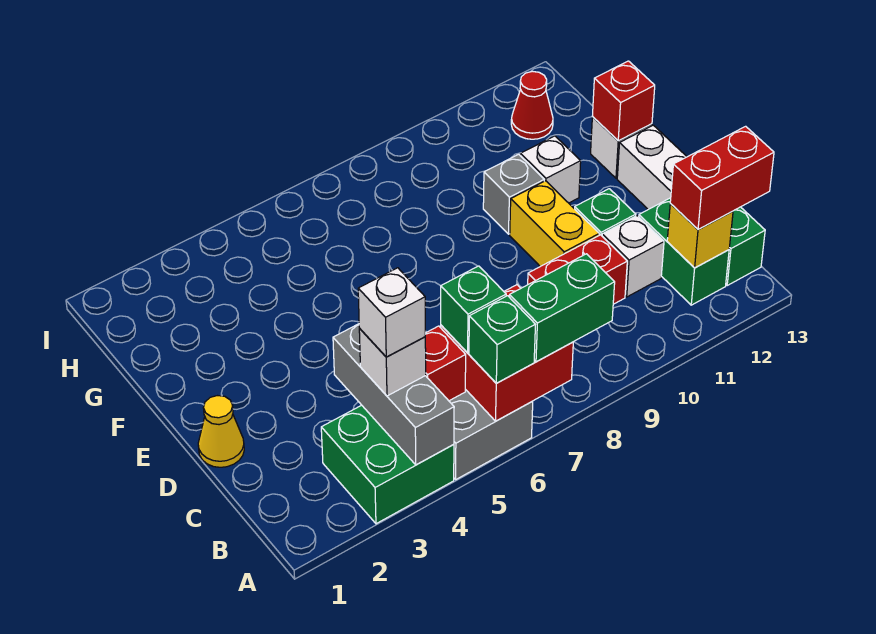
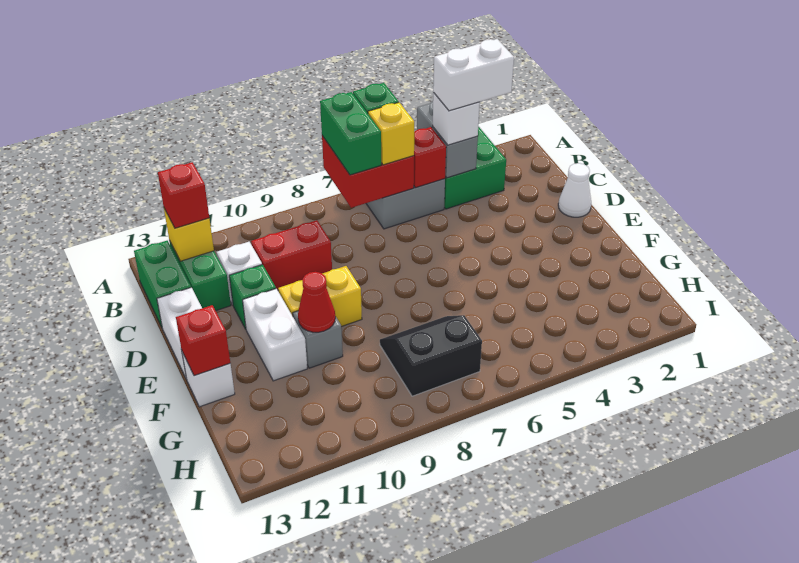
grey 1x3 brick [333,324,454,465] -> grey 1x2 brick [417,101,478,178]
green 1x2 brick [509,254,615,362] -> green 1x2 brick turned to [320,92,381,175]
white 1x1 brick [358,268,425,357] -> white 1x2 brick [433,39,514,111]
green 1x1 brick [441,266,506,353] -> yellow 1x1 brick [368,102,414,165]
red 1x2 brick [670,126,774,230] -> red 1x1 brick [158,162,209,228]
yellow 1x1 cone [198,396,244,467] -> white 1x1 cone [558,163,591,217]
yellow 1x2 brick [510,181,599,266] -> yellow 1x2 brick turned to [278,266,362,327]
white 1x1 brick [520,136,581,203] -> white 1x2 brick [243,289,307,381]
none -> black 2x2 slope [380,315,482,396]
red 1x1 cone [511,71,553,139] -> red 1x1 cone moved to [298,272,335,332]

